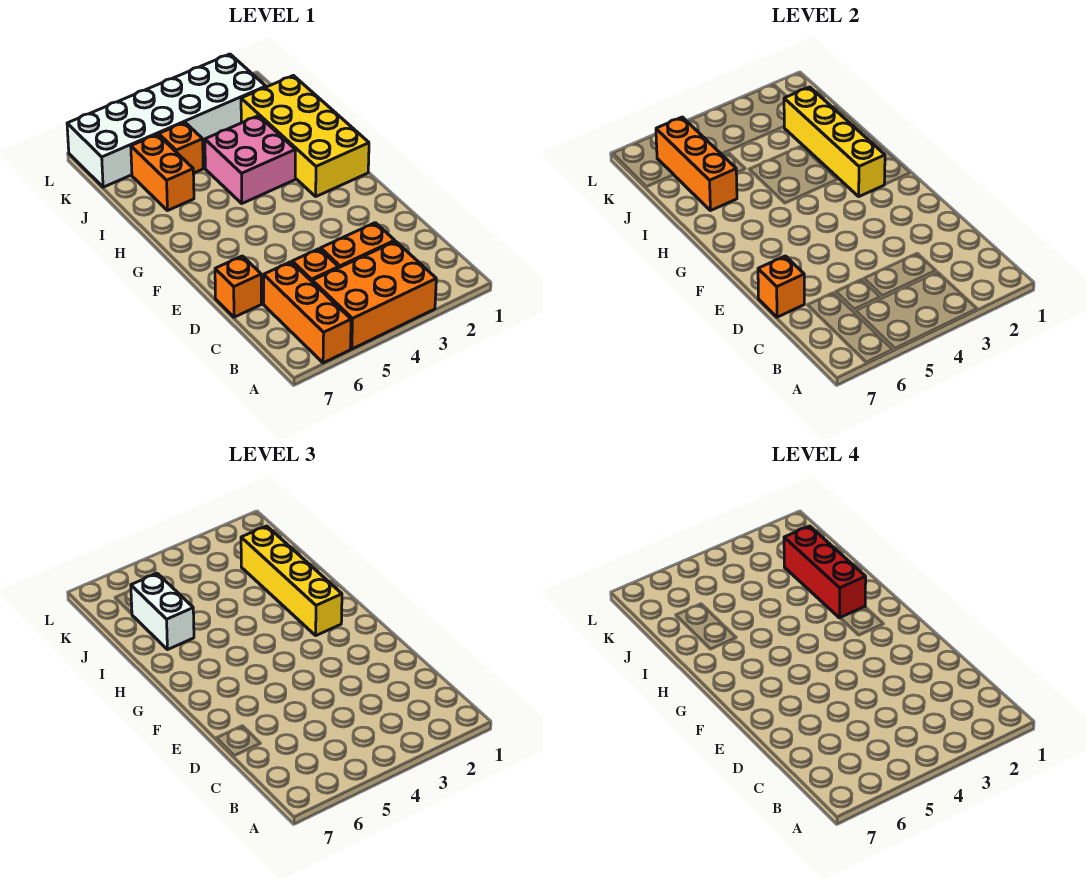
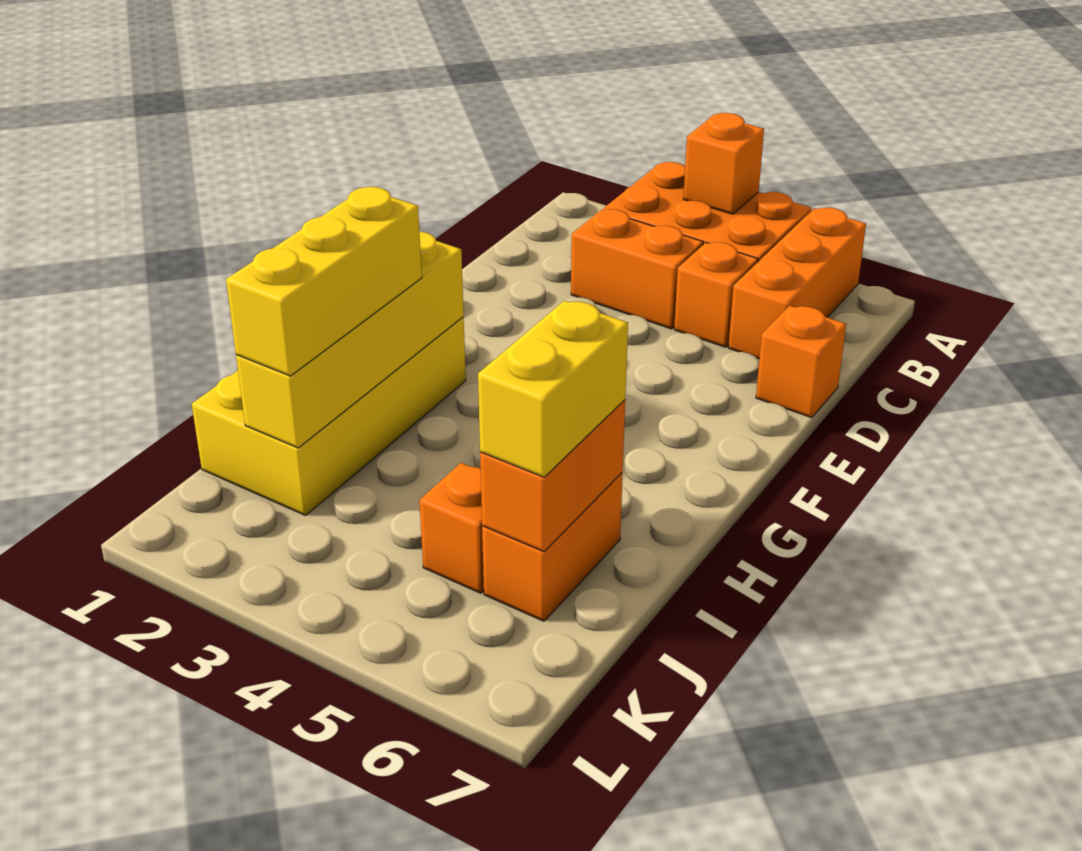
orange 1x1 brick [758,256,804,317] -> orange 1x1 brick moved to [683,113,764,214]
yellow 1x4 brick [241,526,342,635] -> yellow 1x3 brick [226,187,422,376]
red 1x3 brick [784,526,866,618] -> none
pink 2x2 brick [205,116,295,203] -> none
orange 1x3 brick [656,117,737,211] -> orange 1x2 brick [480,400,625,552]
white 1x2 brick [131,573,194,650] -> yellow 1x2 brick [478,301,628,477]
white 2x6 brick [67,54,266,187] -> none

